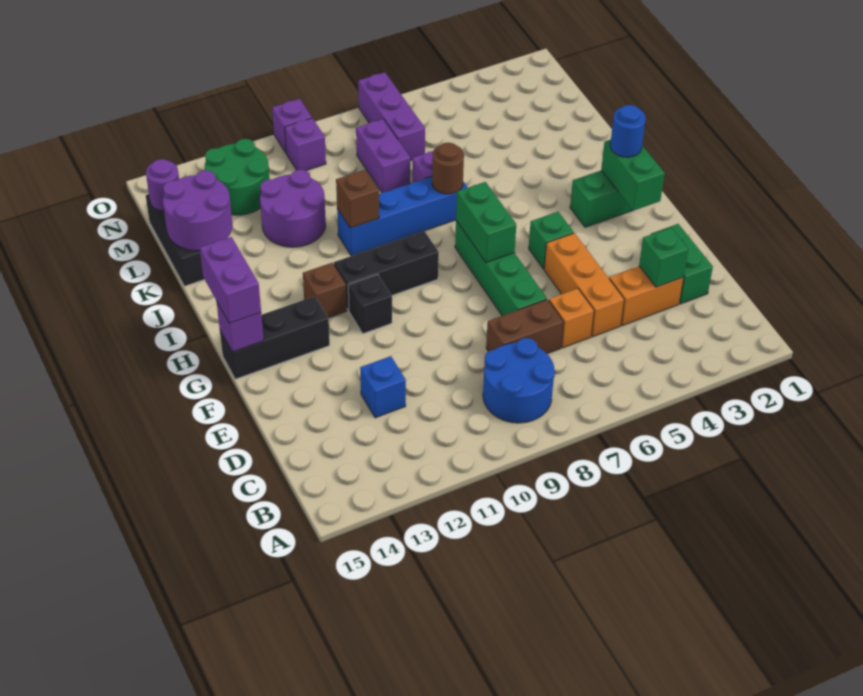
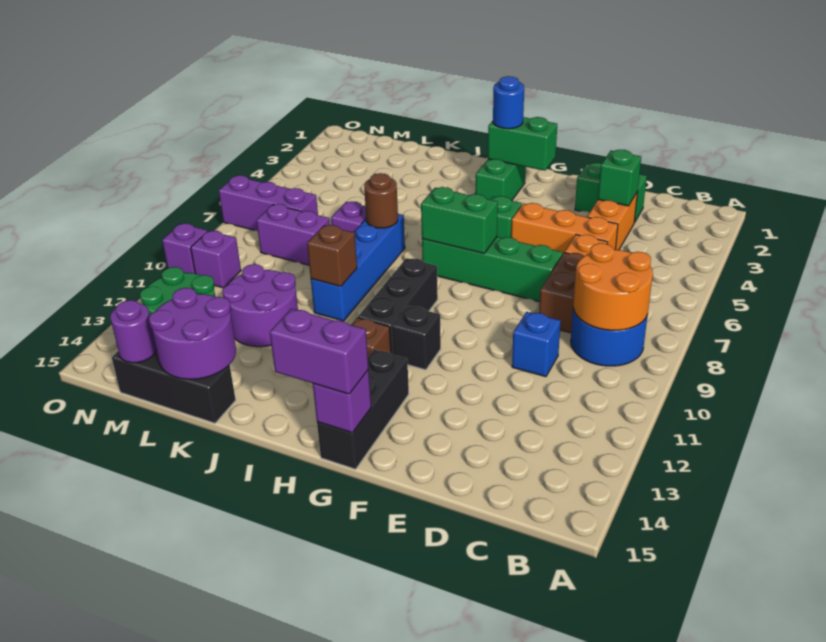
none -> orange 2x2 round brick [573,243,653,330]
blue 1x1 brick [360,356,406,418] -> blue 1x1 brick moved to [512,312,561,377]

